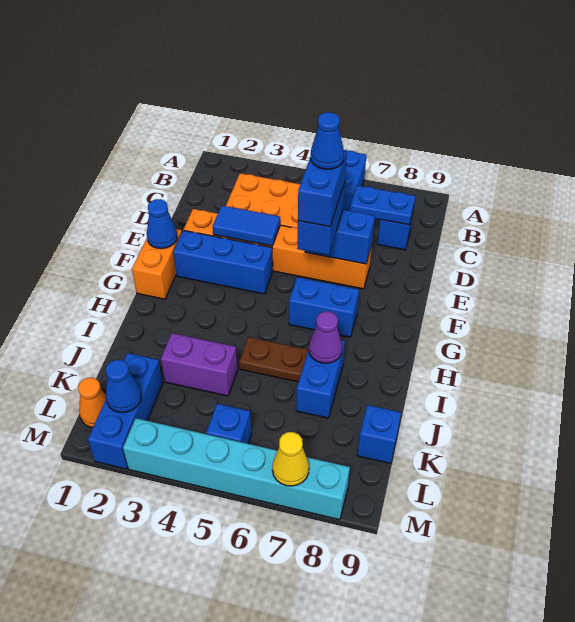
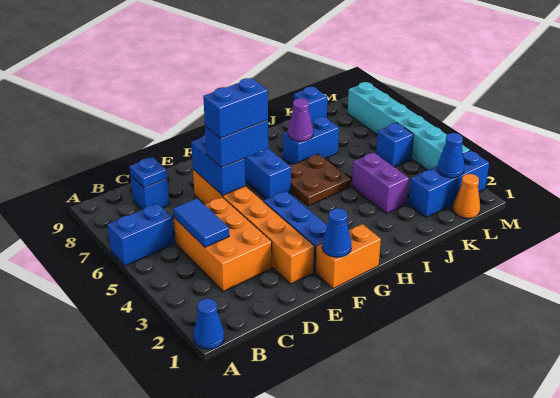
blue 1x2 plate [350,185,415,225] -> blue 1x1 plate [130,157,167,188]
blue 1x2 tile [213,206,280,246] -> blue 1x2 tile moved to [173,198,229,247]
blue 1x1 cone [310,112,344,169] -> blue 1x1 cone moved to [193,299,224,349]
brown 1x2 plate [239,337,308,382] -> brown 2x2 plate [290,154,351,206]
yellow 1x1 cone [272,432,309,486] -> none

